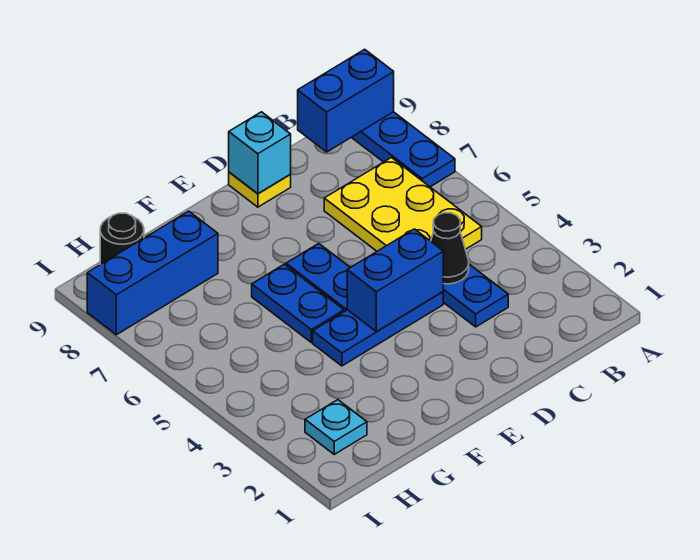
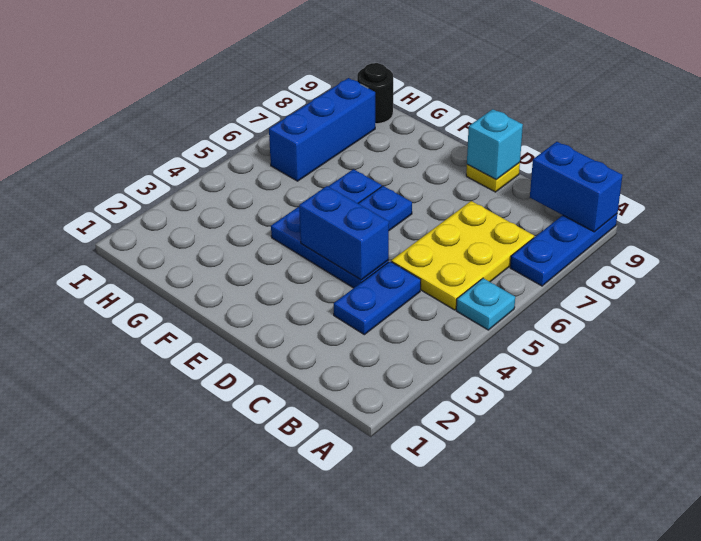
black 1x1 cone [431,213,469,284] -> none
blue 1x3 brick [87,211,218,335] -> blue 1x3 brick turned to [269,78,375,181]
cyan 1x1 plate [305,400,367,454] -> cyan 1x1 plate moved to [456,278,515,330]

